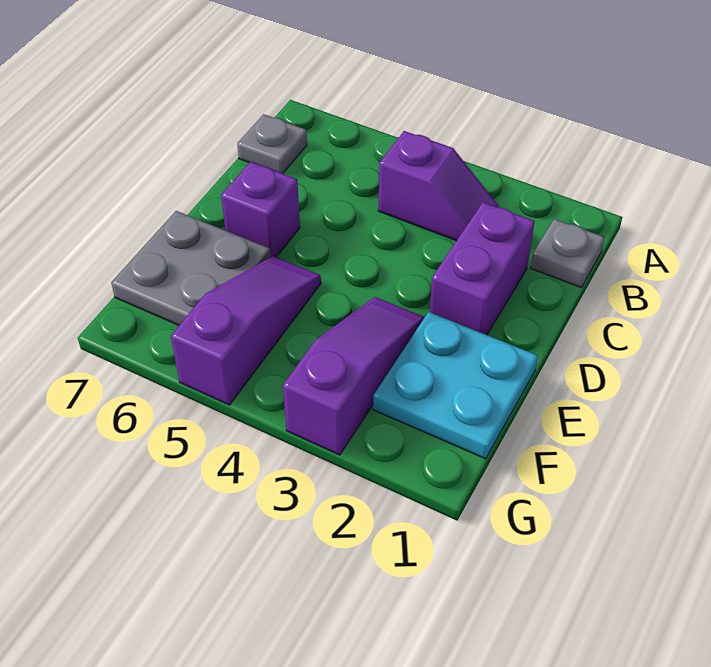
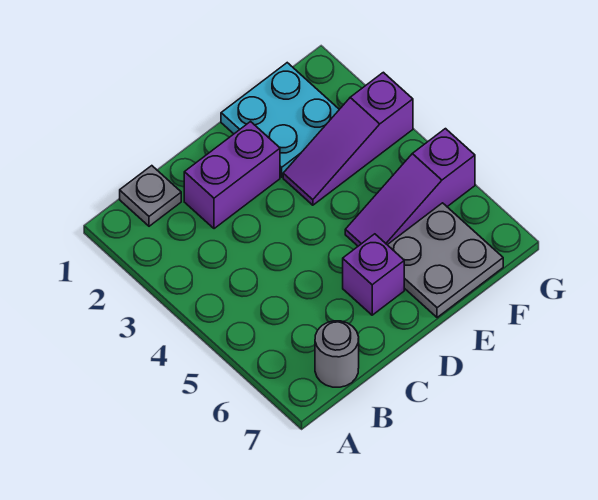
purple 1x2 slope [378,131,499,241] -> none
grey 1x1 plate [237,114,307,174] -> grey 1x1 round brick [315,321,359,387]

